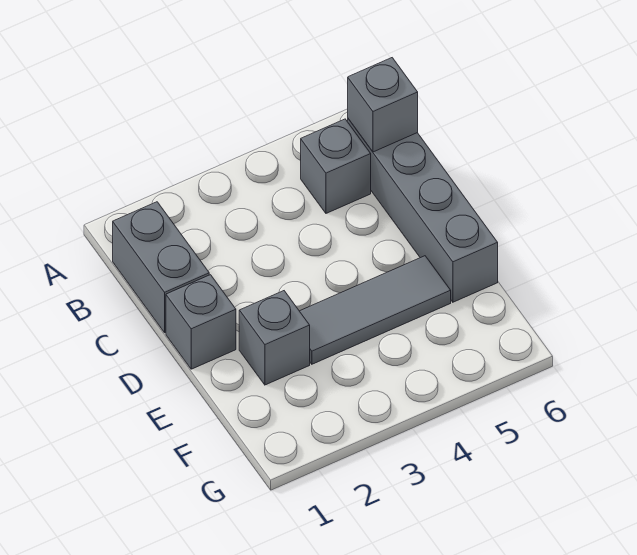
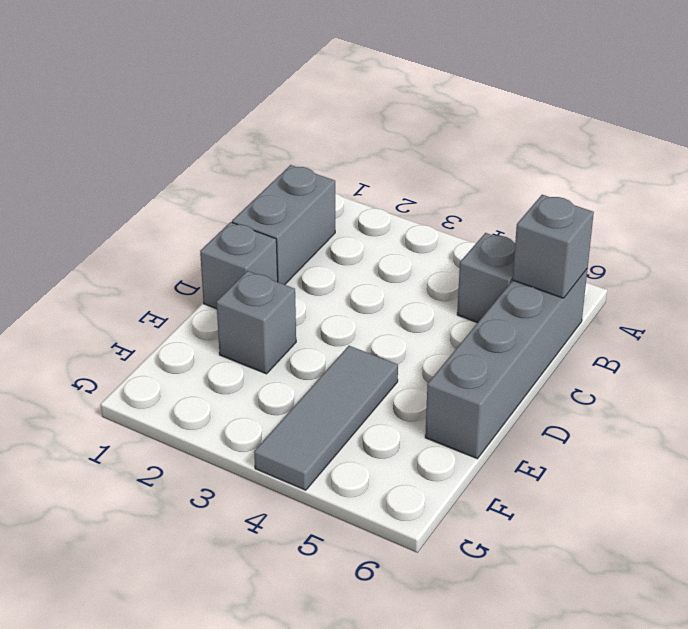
grey 1x3 tile [300,256,451,364] -> grey 1x3 tile turned to [254,346,398,490]

